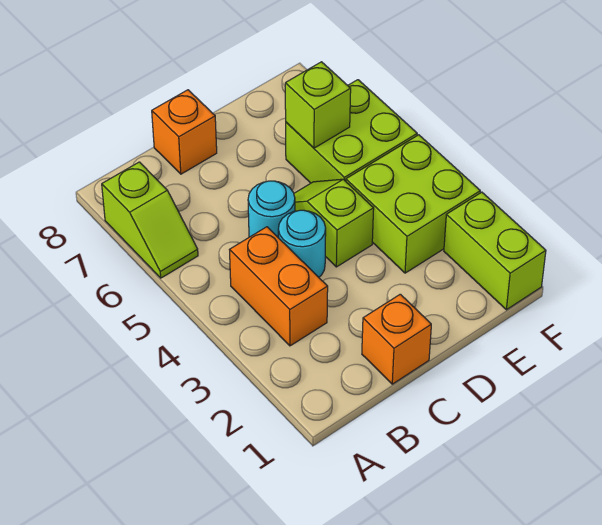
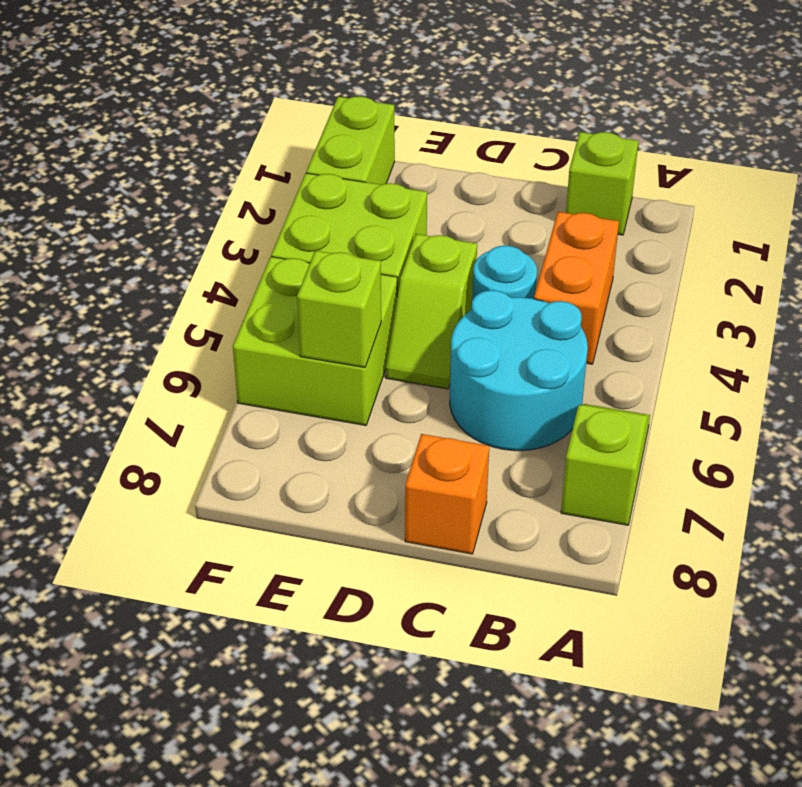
none -> lime 1x1 brick [566,132,638,235]
orange 1x1 brick [362,294,431,384] -> none
cyan 1x1 round brick [248,181,295,238] -> cyan 2x2 round brick [450,290,588,451]

